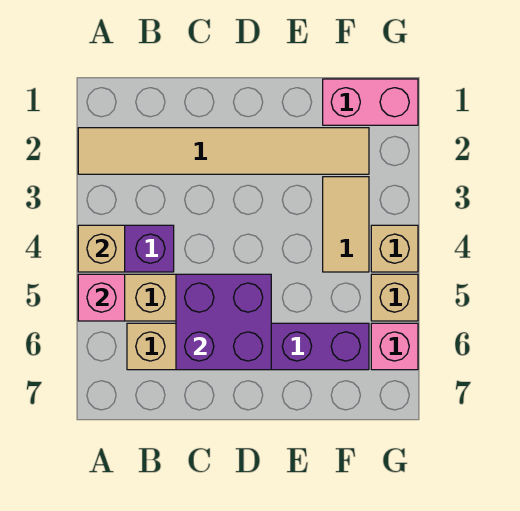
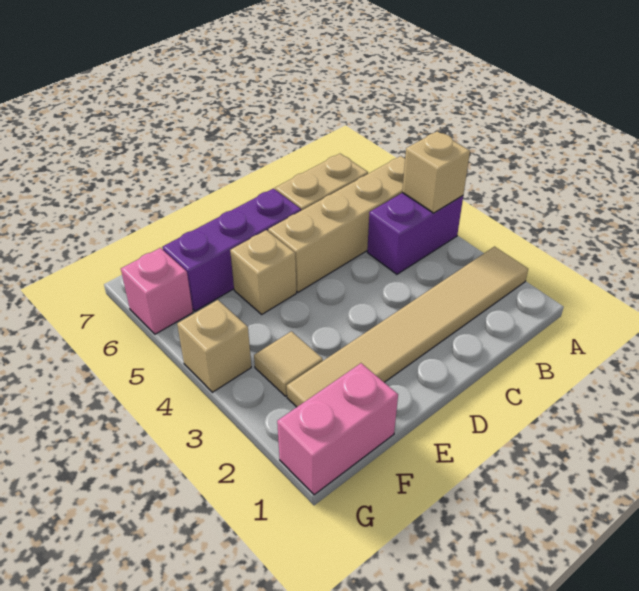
pink 1x1 brick [78,274,125,321] -> none
purple 2x2 brick [176,274,271,370] -> none
tan 1x2 tile [323,177,369,272] -> tan 1x1 tile [254,331,323,396]
tan 1x1 brick [371,274,418,321] -> tan 1x1 brick moved to [230,230,296,314]

